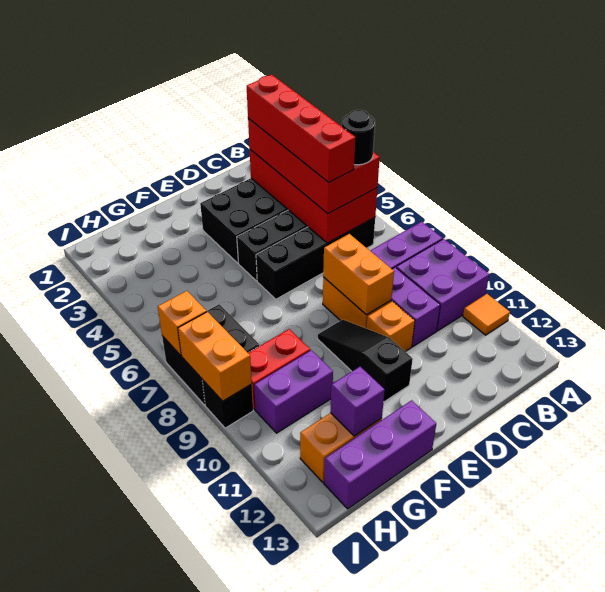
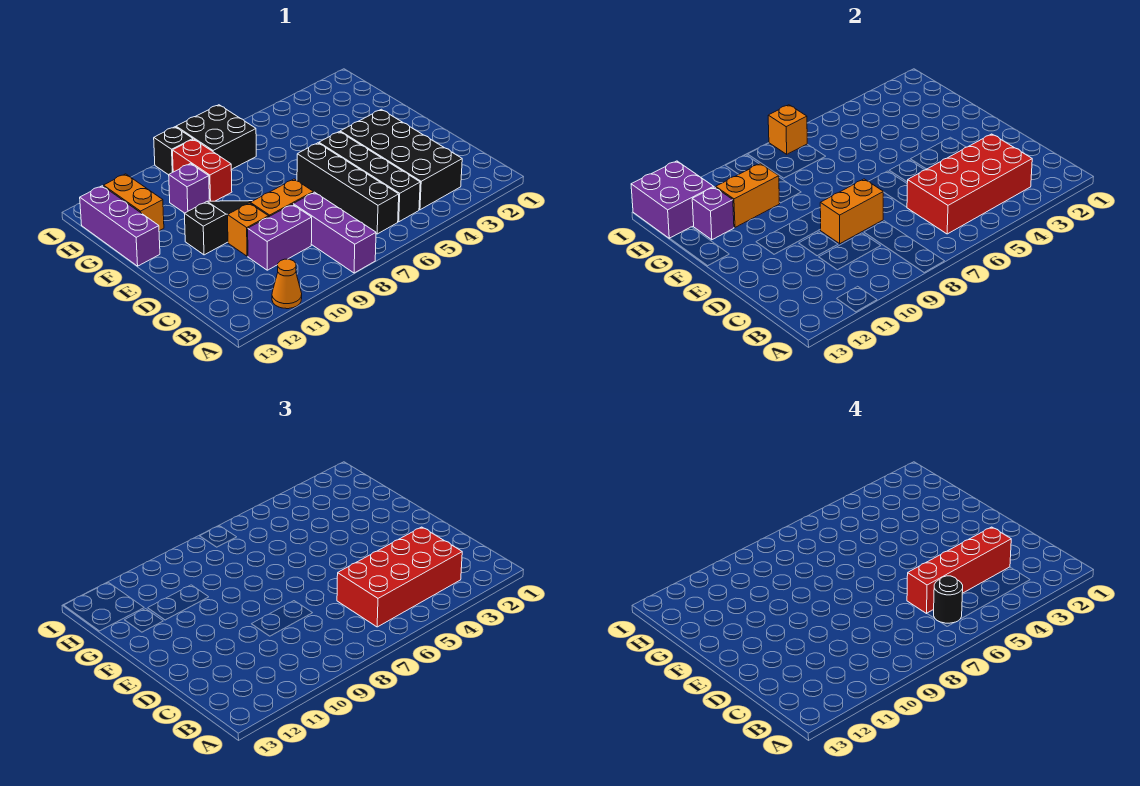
purple 2x2 brick [396,239,489,331] -> purple 2x2 brick moved to [631,161,714,238]
orange 1x1 tile [463,294,510,335] -> orange 1x1 cone [272,259,302,309]
purple 1x2 brick [254,350,333,433] -> purple 1x1 brick [169,163,209,213]
orange 1x2 brick [178,312,252,401] -> orange 1x2 brick moved to [716,163,780,227]

